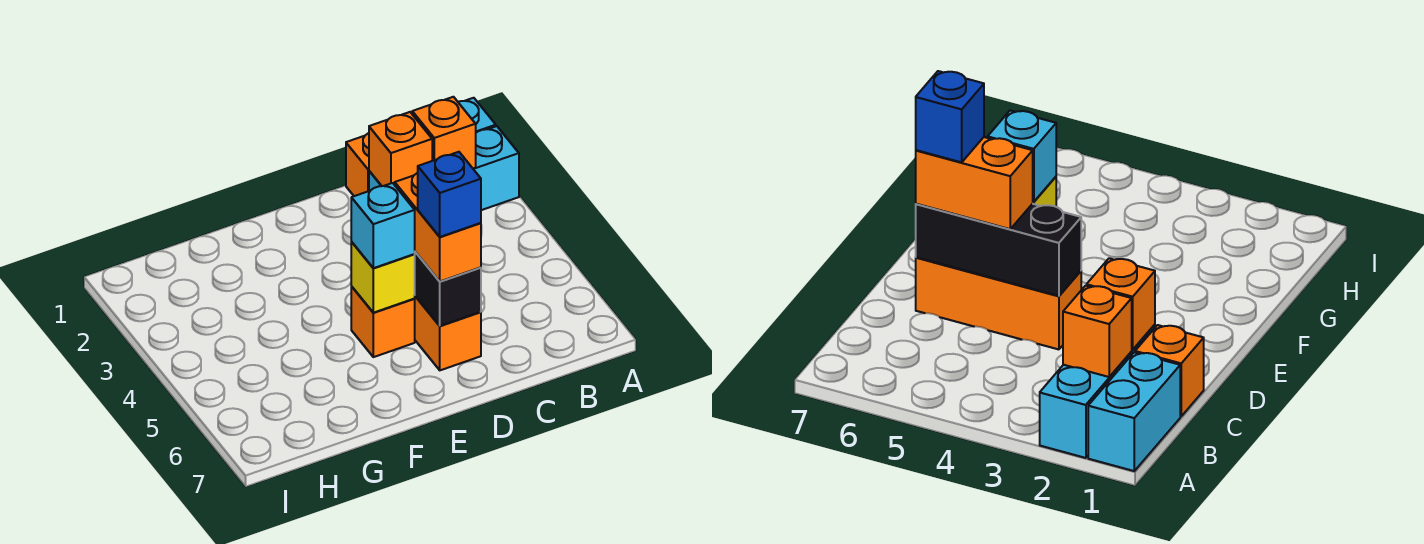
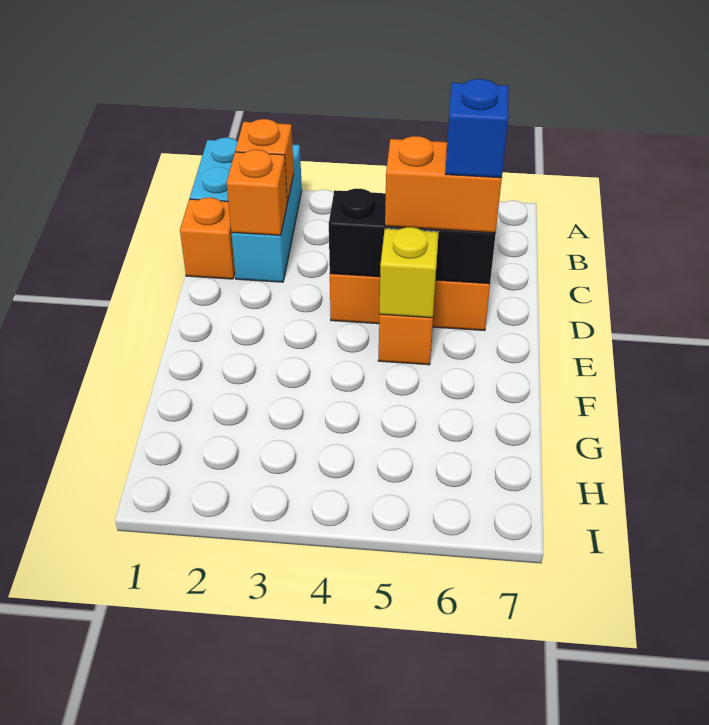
cyan 1x1 brick [351,183,415,268] -> none

